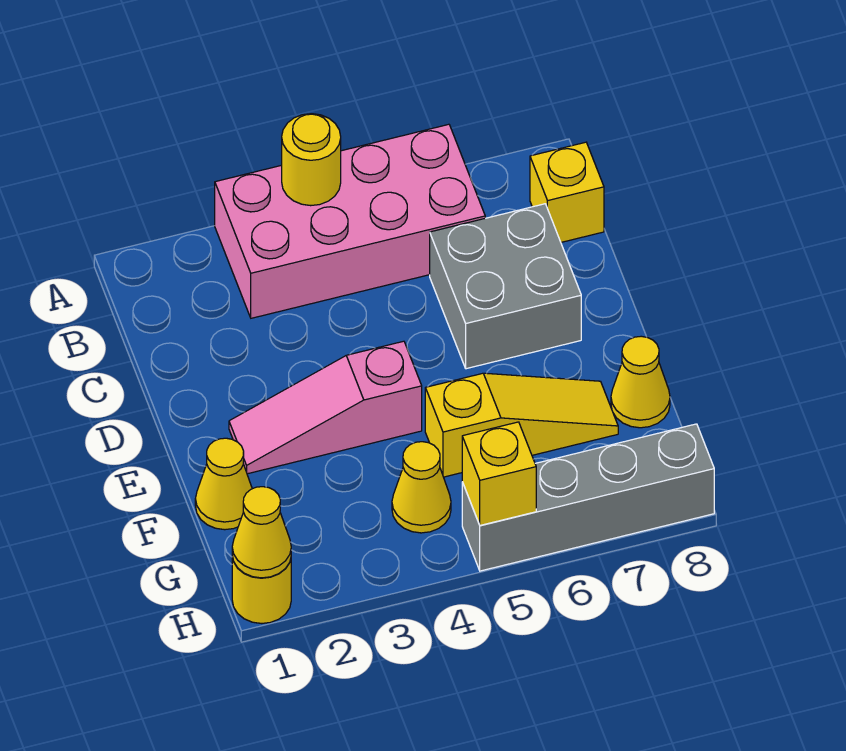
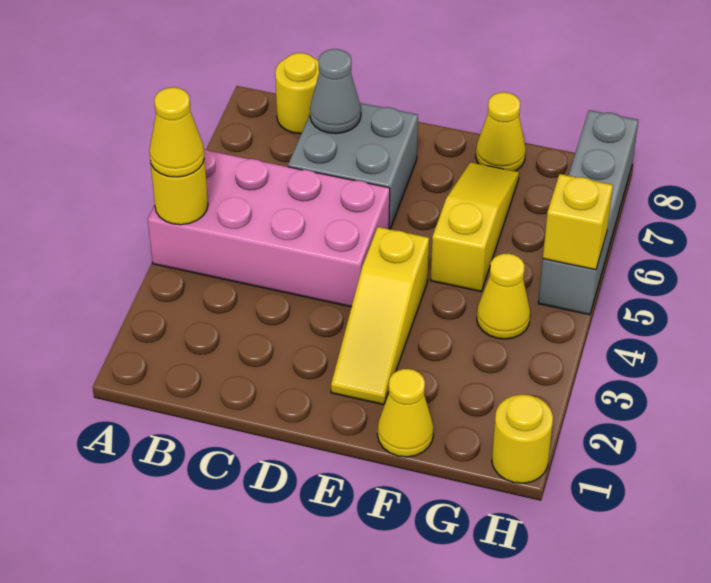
pink 2x4 brick [215,124,485,318] -> pink 2x4 brick turned to [148,149,390,307]
yellow 1x1 brick [530,142,604,242] -> yellow 1x1 round brick [275,53,319,134]
none -> grey 1x1 cone [310,49,361,134]
pink 1x3 slope [229,341,422,474] -> yellow 1x3 slope [331,227,429,405]
yellow 1x1 cone [232,487,291,578] -> yellow 1x1 cone moved to [149,87,204,177]

